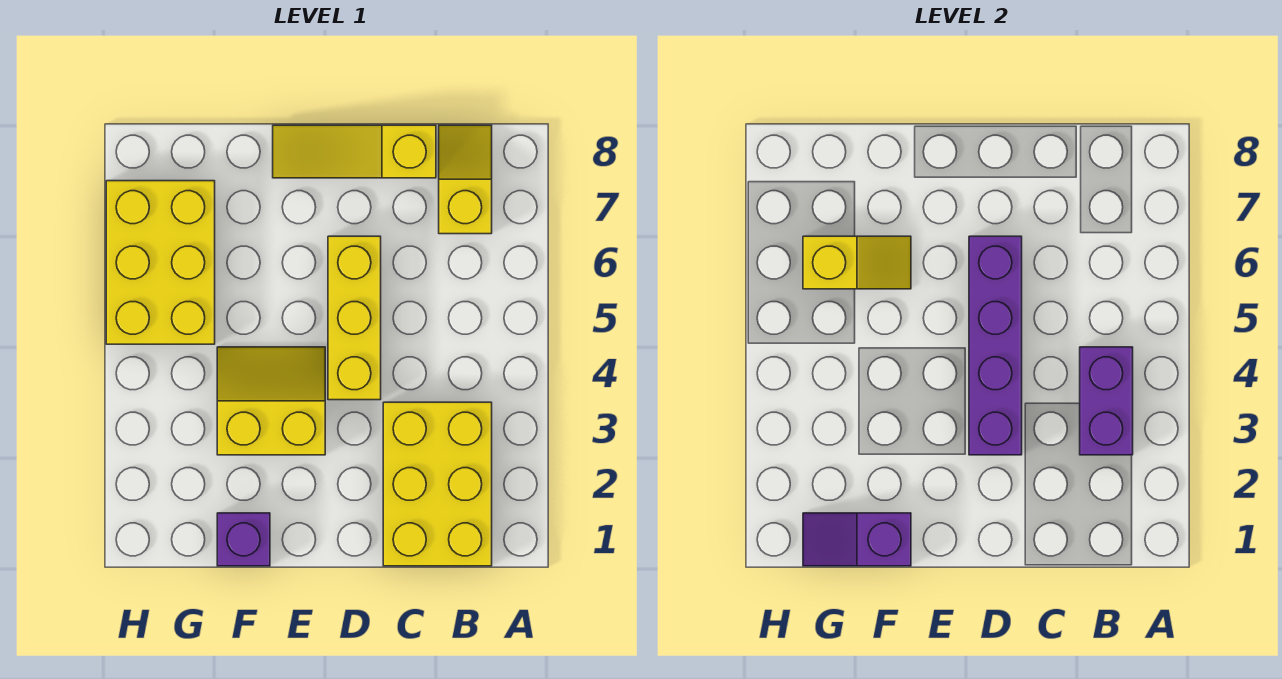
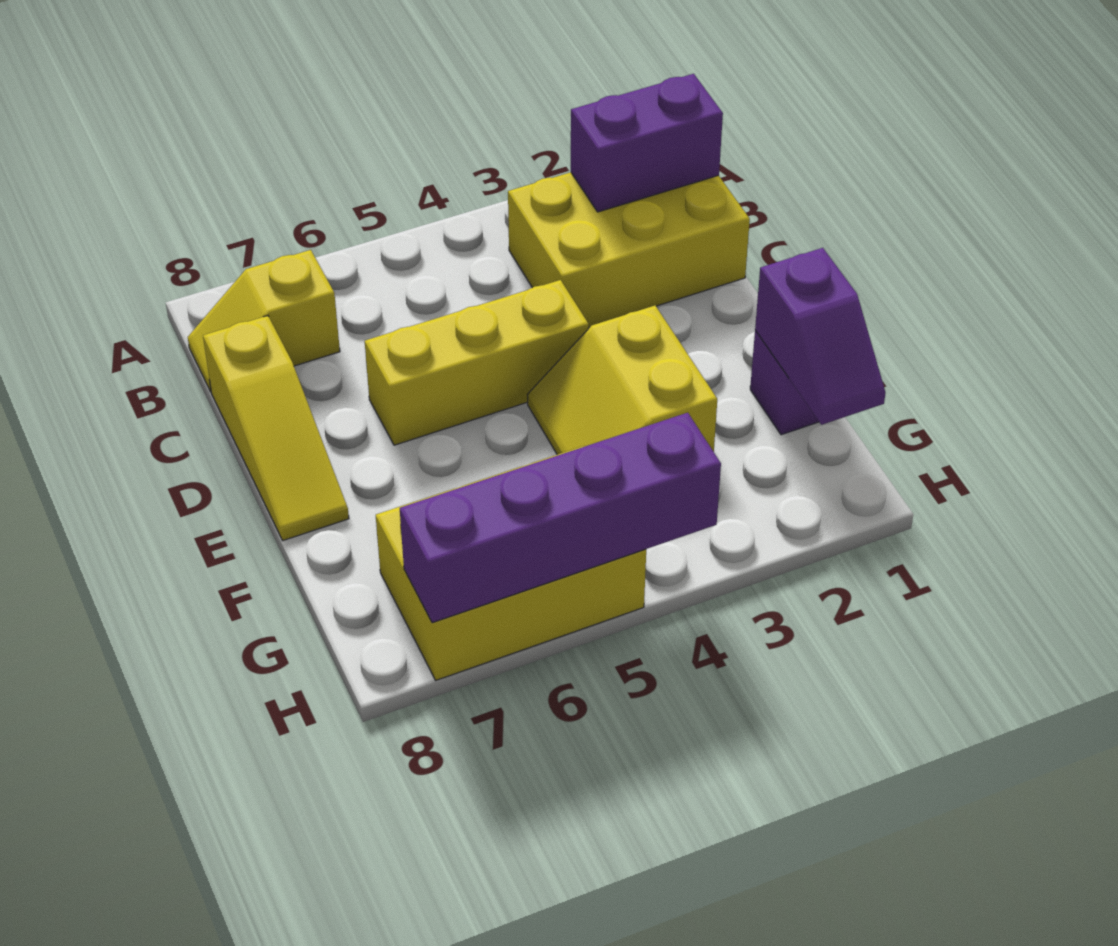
purple 1x2 brick [1080,347,1133,455] -> purple 1x2 brick moved to [571,74,723,212]
purple 1x4 brick [969,236,1022,455] -> purple 1x4 brick moved to [400,413,721,623]
yellow 1x2 slope [803,236,911,289] -> none

